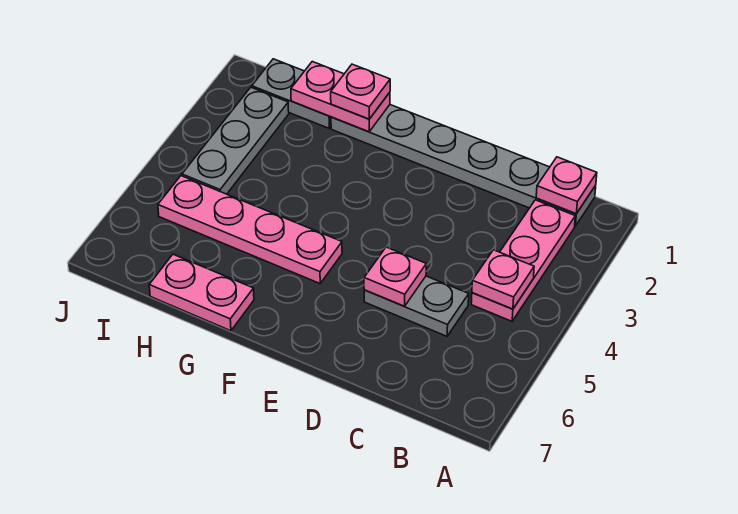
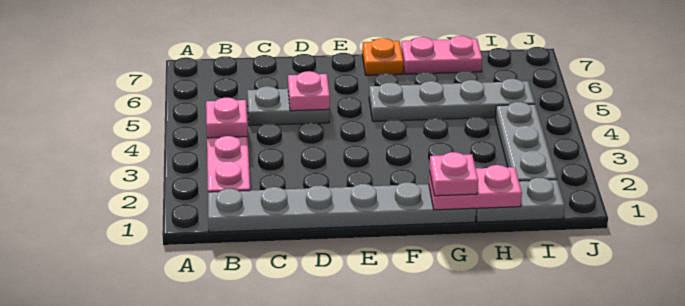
pink 1x1 plate [536,157,597,214] -> none
pink 1x4 plate [158,176,342,283] -> grey 1x4 plate [369,79,535,121]
none -> orange 1x1 plate [362,38,404,75]

